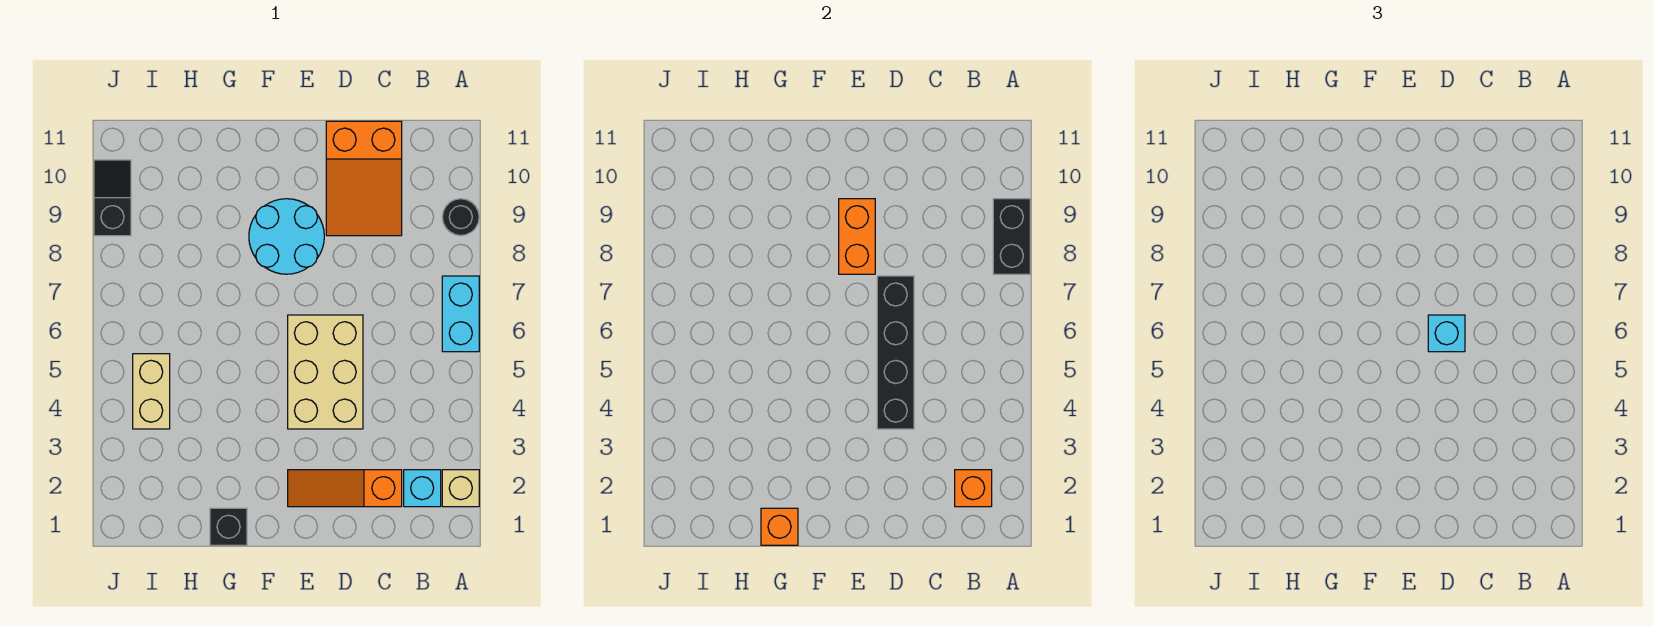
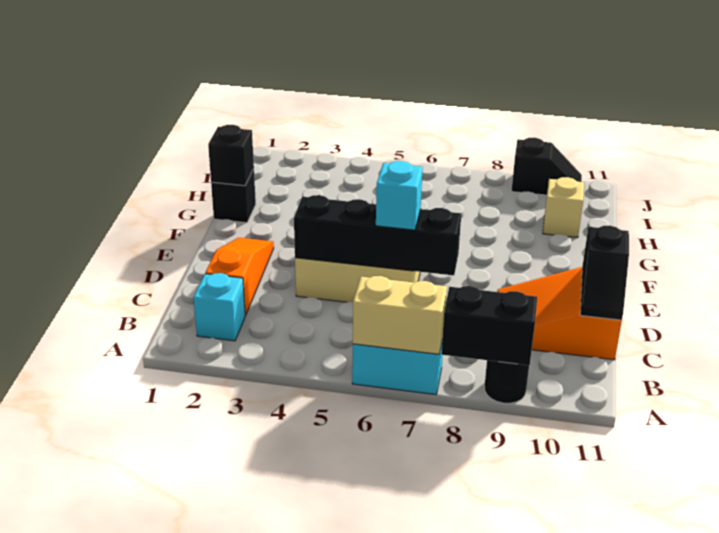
tan 1x1 brick [442,470,479,507] -> tan 1x1 brick moved to [543,177,584,238]
orange 1x1 brick [955,470,992,507] -> none
none -> black 1x2 slope [580,225,629,320]
cyan 2x2 round brick [249,199,324,274] -> none
orange 1x2 brick [839,199,875,274] -> none
orange 1x1 brick [761,508,798,545] -> black 1x1 brick [208,125,254,186]
tan 1x2 brick [133,354,170,429] -> tan 1x2 brick moved to [353,276,447,354]

